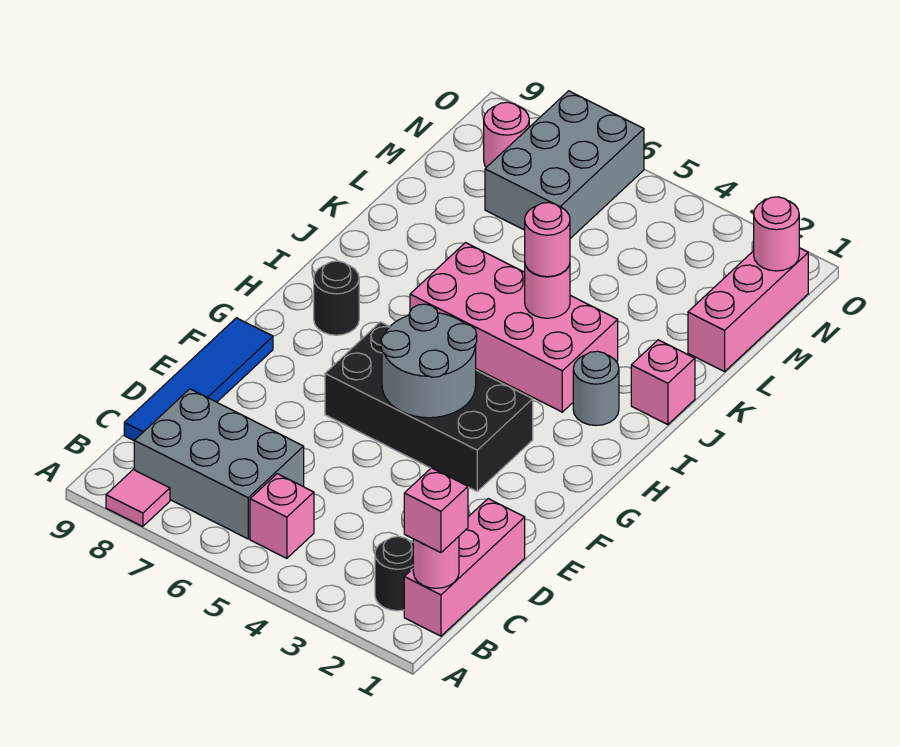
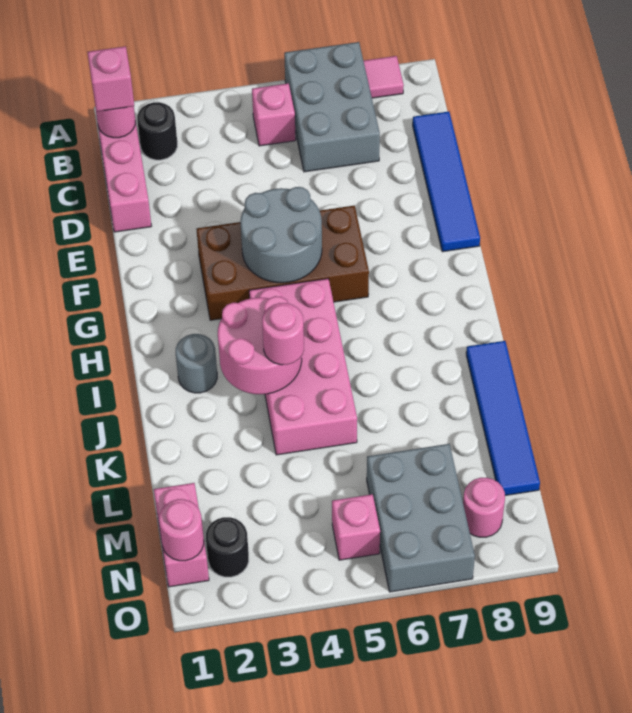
grey 2x3 brick [134,389,304,539] -> grey 2x3 brick turned to [284,42,380,172]
black 2x4 brick [325,322,533,491] -> brown 2x4 brick [197,205,369,320]
black 1x1 round brick [314,261,359,335] -> black 1x1 round brick moved to [206,517,249,577]
pink 2x4 brick [410,243,618,412] -> pink 2x4 brick turned to [249,279,357,455]
pink 1x1 brick [631,340,695,425] -> pink 1x1 brick moved to [332,494,380,560]
pink 1x1 round brick [525,264,570,318] -> pink 2x2 round brick [218,296,302,394]
none -> blue 1x4 tile [466,341,540,496]
pink 1x3 brick [688,248,808,372] -> pink 1x2 brick [154,483,209,587]

